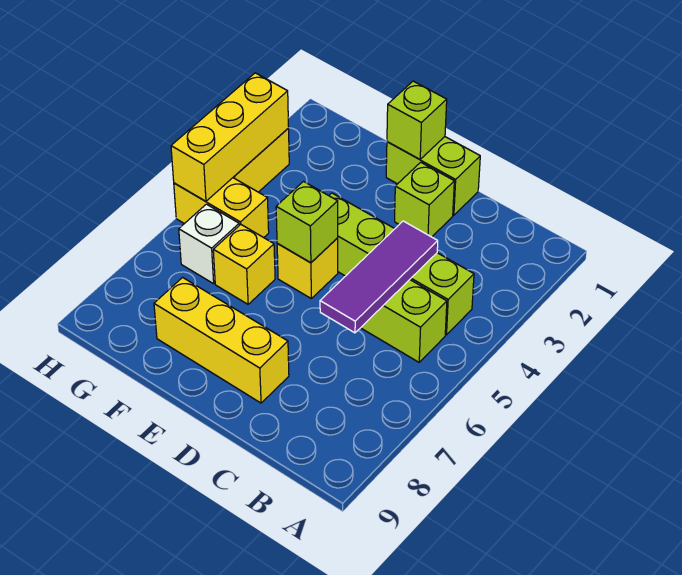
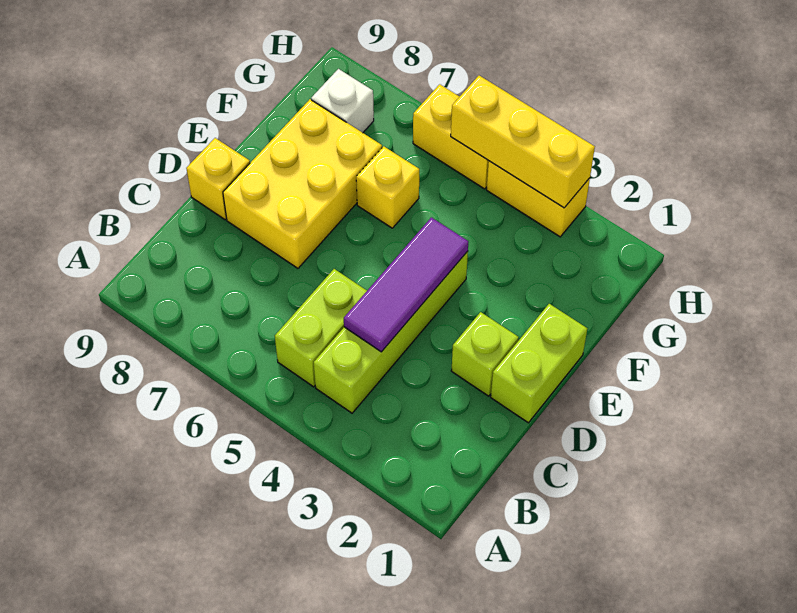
purple 1x3 tile [320,221,438,333] -> purple 1x3 tile turned to [344,217,468,352]
yellow 1x3 brick [154,278,289,403] -> yellow 2x3 brick [223,99,382,268]
lime 1x1 brick [387,81,447,159] -> none
yellow 1x1 brick [277,238,338,298] -> yellow 1x1 brick moved to [186,138,250,220]
lime 1x1 brick [276,182,338,263] -> none
yellow 1x2 brick [174,178,269,238] -> yellow 1x2 brick turned to [413,84,489,189]
white 1x1 brick [179,204,239,284] -> white 1x1 brick moved to [311,69,374,133]

